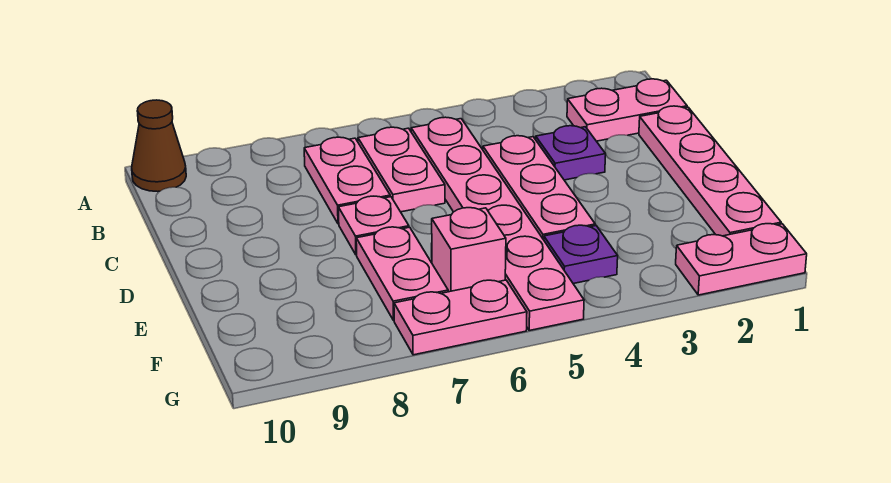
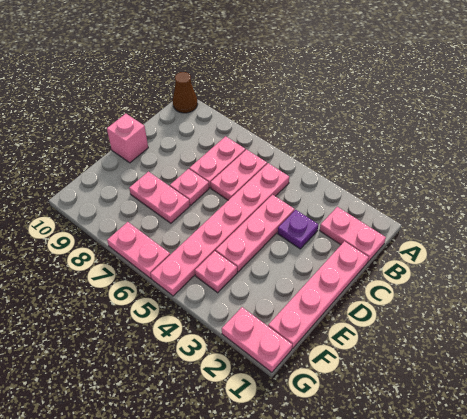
pink 1x2 plate [356,227,448,320] -> pink 1x2 plate turned to [129,172,190,223]
purple 1x1 plate [544,225,618,284] -> pink 1x1 plate [195,251,237,293]
pink 1x1 brick [432,208,506,292] -> pink 1x1 brick moved to [107,114,148,163]

